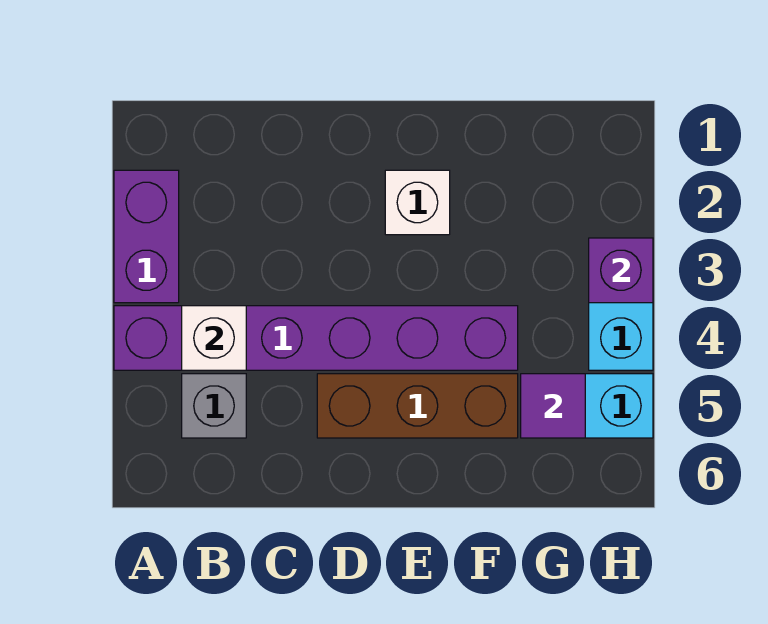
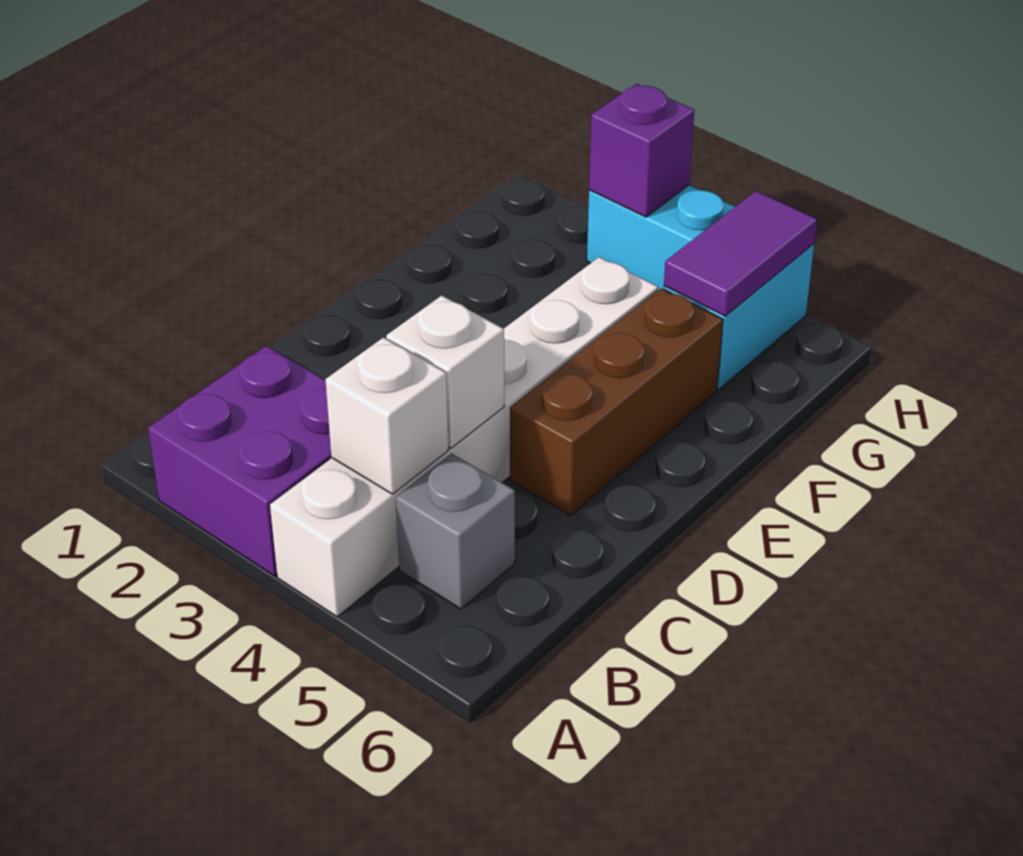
purple 1x2 brick [114,170,179,303] -> purple 2x2 brick [148,346,332,576]
purple 1x6 brick [114,306,518,370] -> white 1x6 brick [270,257,658,617]
white 1x1 brick [385,170,450,235] -> white 1x1 brick moved to [386,295,504,448]
purple 1x1 tile [521,374,585,438] -> purple 1x2 tile [664,191,817,316]

